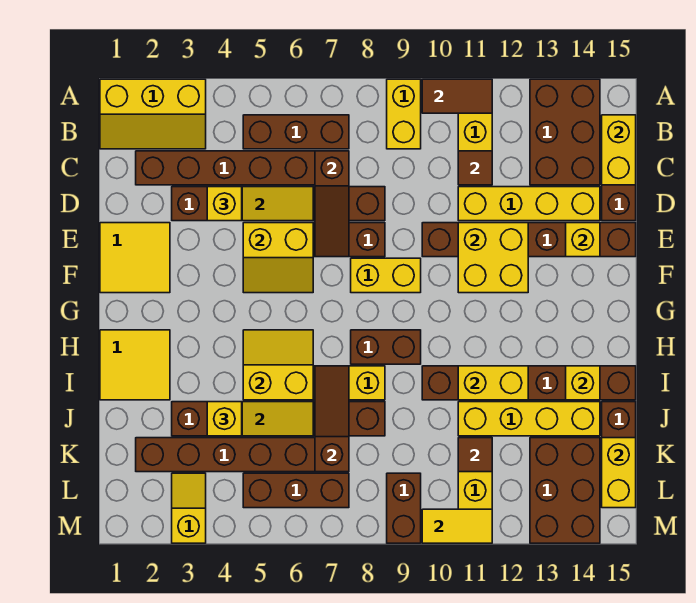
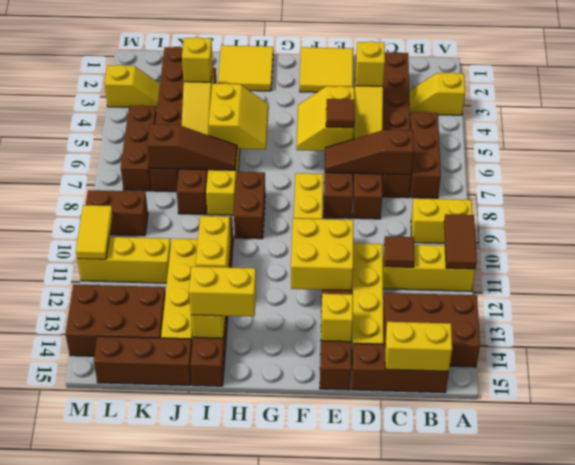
yellow 2x3 slope [100,79,206,149] -> yellow 1x2 slope [409,73,465,115]
brown 1x1 tile [458,438,492,472] -> brown 1x1 tile moved to [326,99,355,128]
yellow 1x2 brick [602,438,636,508] -> yellow 1x2 brick moved to [189,267,256,317]

